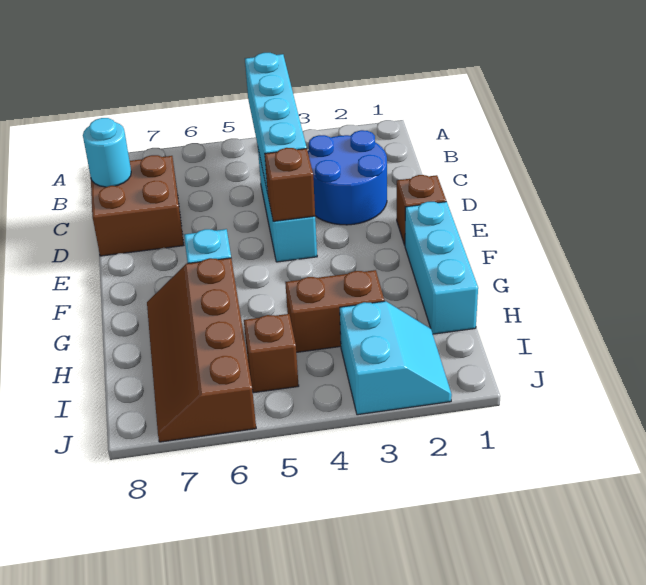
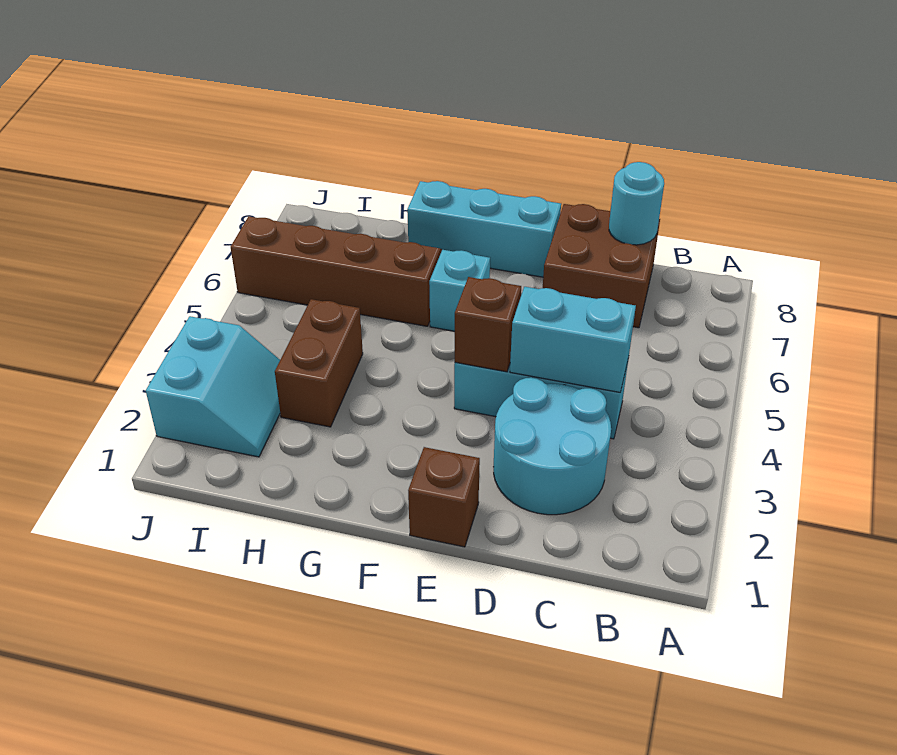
cyan 1x4 brick [245,53,307,193] -> cyan 1x2 brick [510,287,636,392]
blue 2x2 round brick [308,130,387,225] -> cyan 2x2 round brick [494,378,611,515]
cyan 1x3 brick [405,202,478,334] -> cyan 1x3 brick moved to [407,181,561,277]
cyan 2x2 slope [340,301,452,415] -> cyan 2x2 slope turned to [146,316,280,457]
brown 1x1 brick [244,314,299,393] -> none

